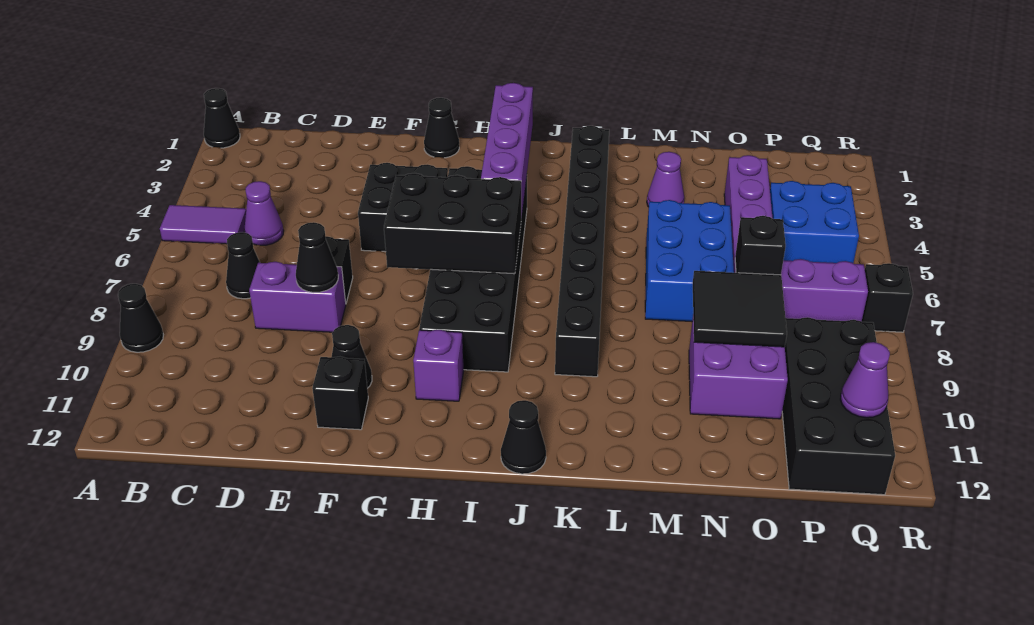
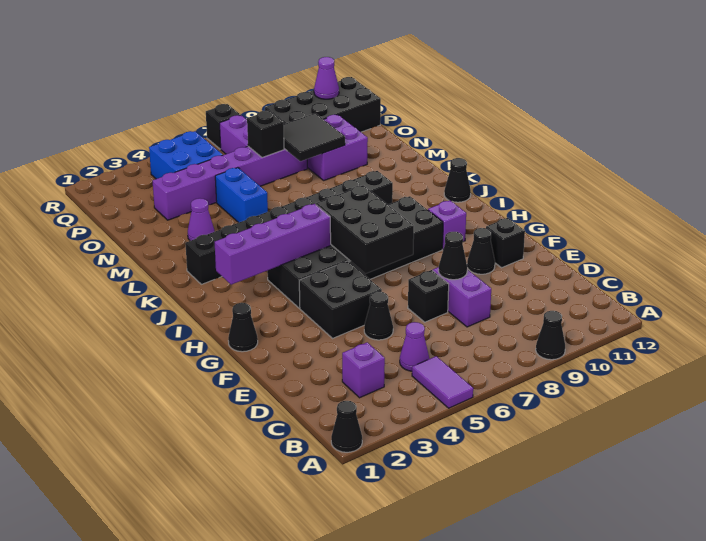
none -> purple 1x1 brick [342,342,385,398]
black 1x1 cone [226,232,260,299] -> black 1x1 cone moved to [364,291,393,340]
blue 2x3 brick [645,200,734,322] -> blue 1x2 brick [215,168,268,223]

